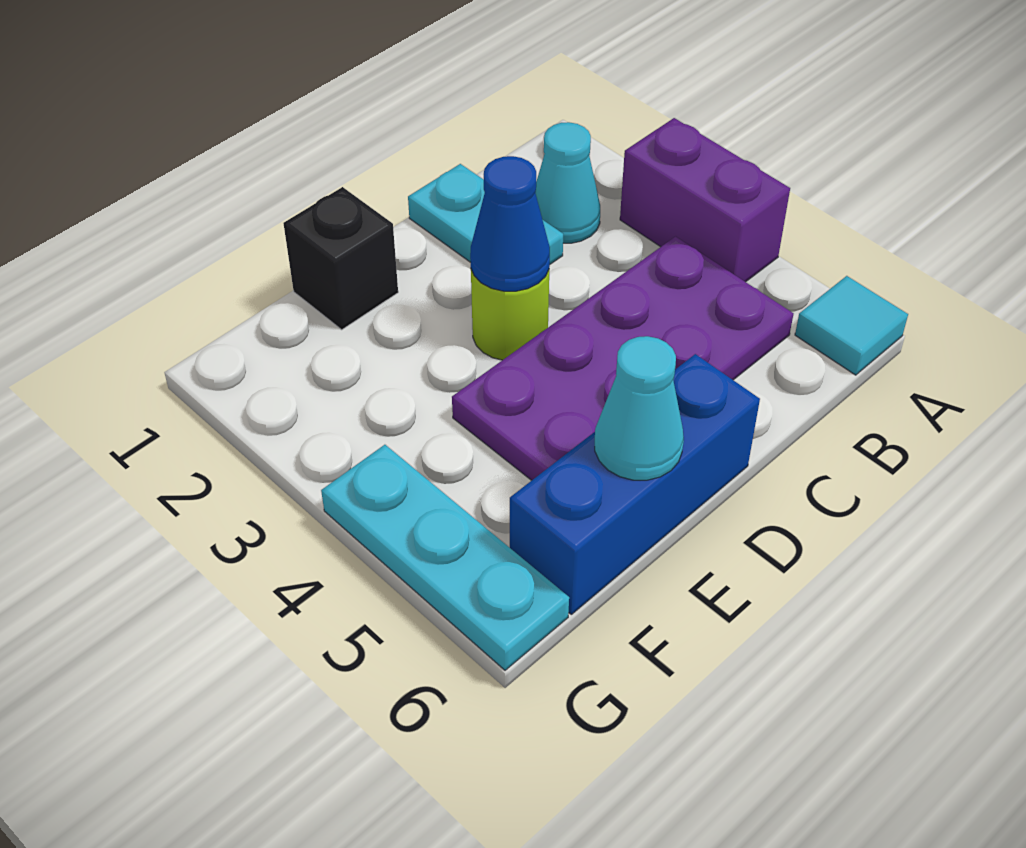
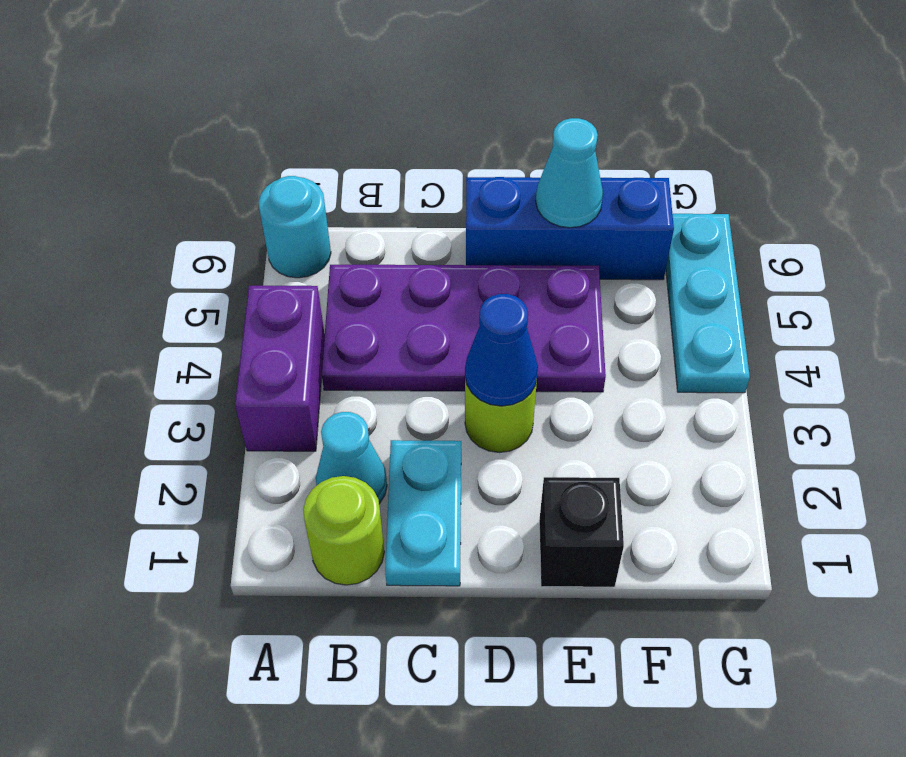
cyan 1x1 tile [795,276,908,375] -> cyan 1x1 round brick [259,176,331,278]
none -> lime 1x1 round brick [303,476,384,585]

